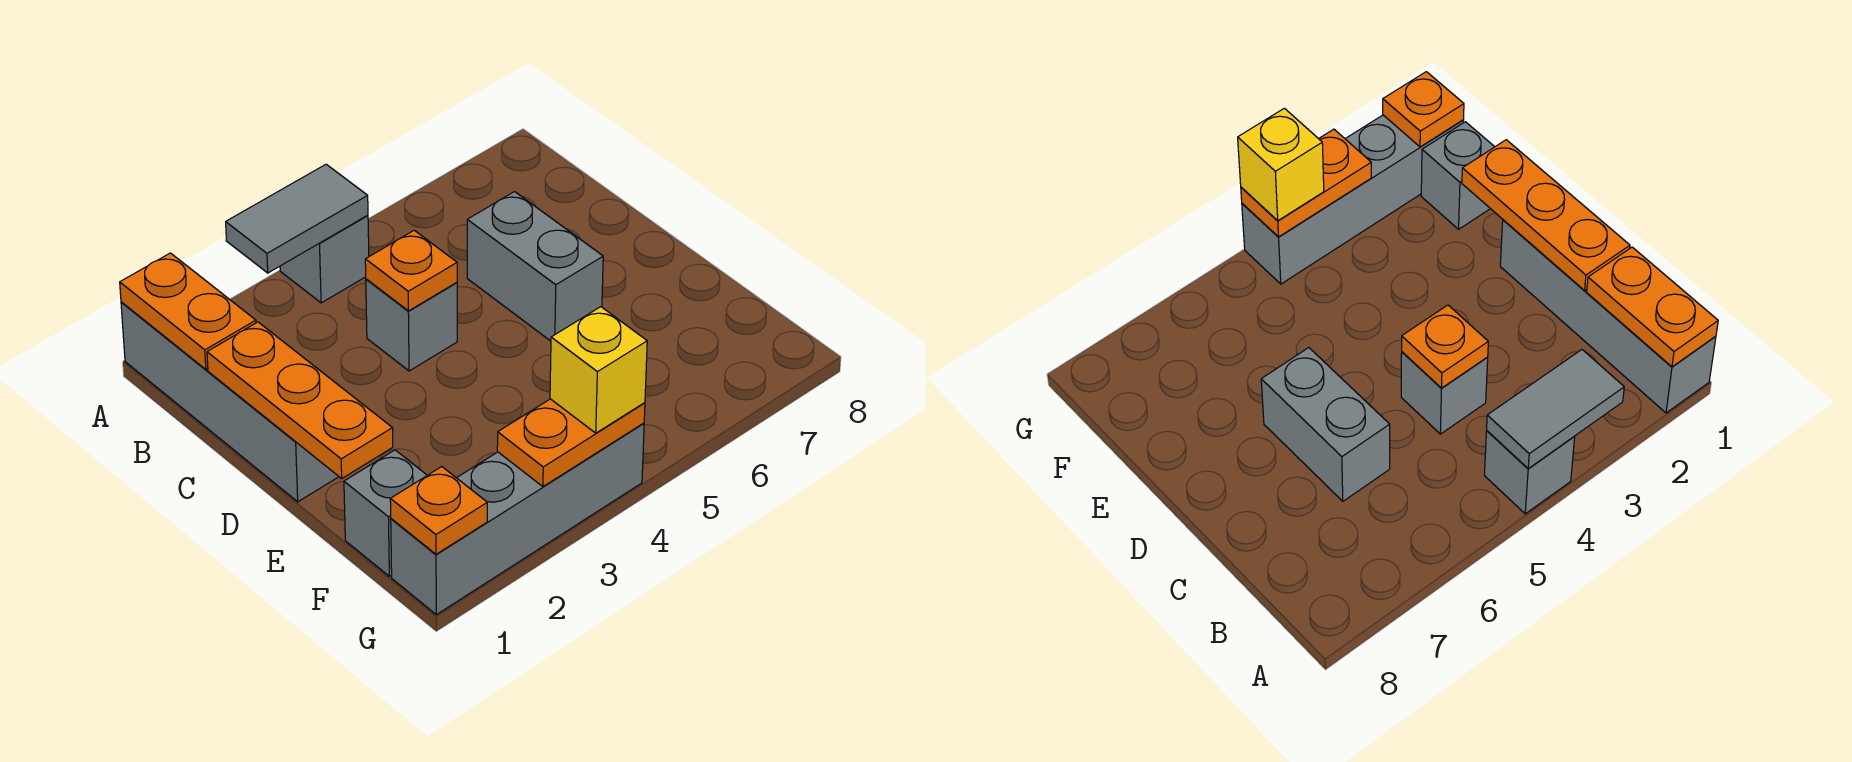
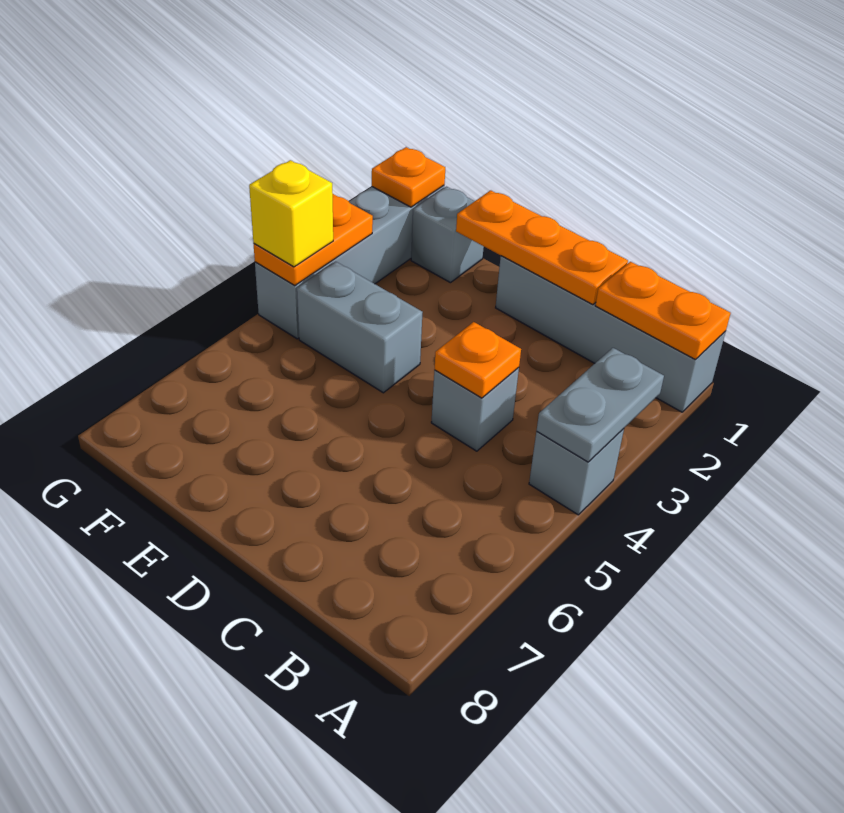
grey 1x2 tile [226,164,368,273] -> grey 1x2 plate [537,348,664,462]
grey 1x2 brick [467,192,603,341] -> grey 1x2 brick moved to [297,262,423,393]

